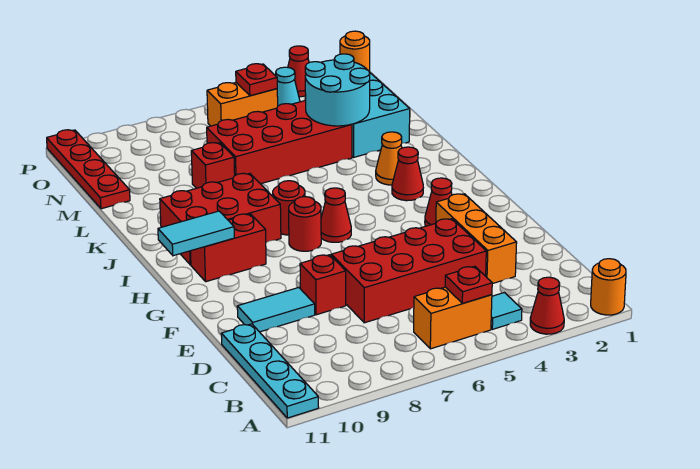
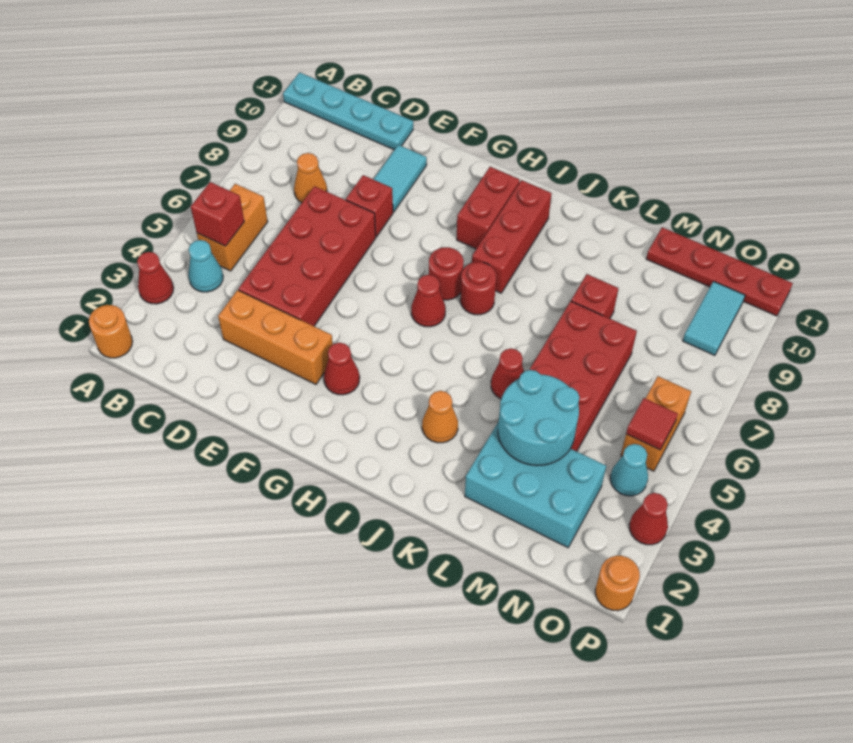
cyan 1x1 tile [491,293,522,329] -> cyan 1x1 cone [188,240,223,292]
red 1x1 plate [445,266,492,303] -> red 1x1 brick [191,182,244,246]
none -> orange 1x1 cone [294,153,327,203]
cyan 1x2 tile [158,211,234,256] -> cyan 1x2 tile moved to [683,281,745,355]
red 1x1 cone [392,147,423,201] -> red 1x1 cone moved to [491,348,524,399]
red 2x3 brick [160,173,281,265] -> red 1x3 brick [472,180,552,293]
red 1x1 plate [236,64,277,96] -> red 1x1 tile [626,398,678,450]

